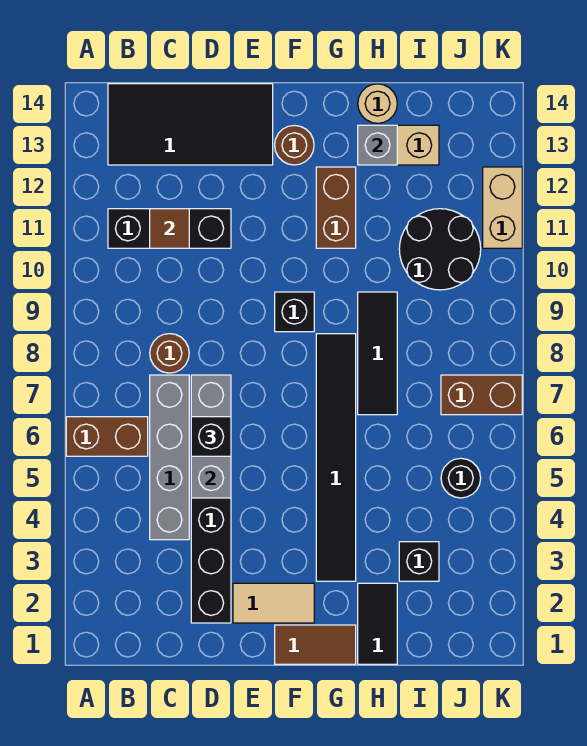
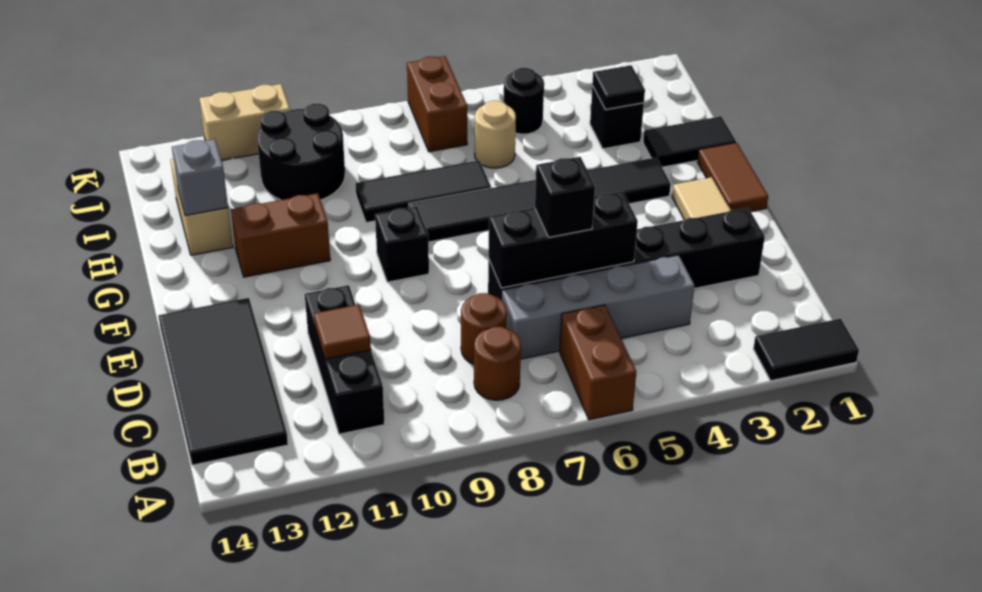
none -> black 1x2 tile [753,319,859,381]
grey 1x3 brick [191,375,231,498] -> black 1x3 brick [489,192,638,288]
brown 1x1 round brick [275,125,314,165] -> brown 1x1 round brick moved to [474,327,521,400]
tan 1x1 round brick [358,84,397,123] -> tan 1x1 round brick moved to [475,101,516,168]
none -> black 1x1 tile [592,65,645,109]

